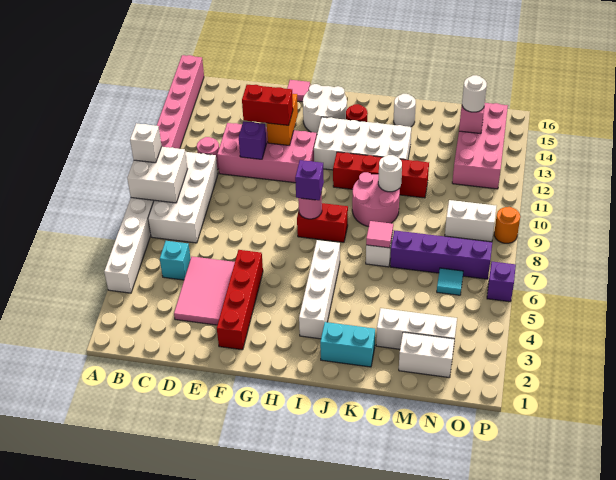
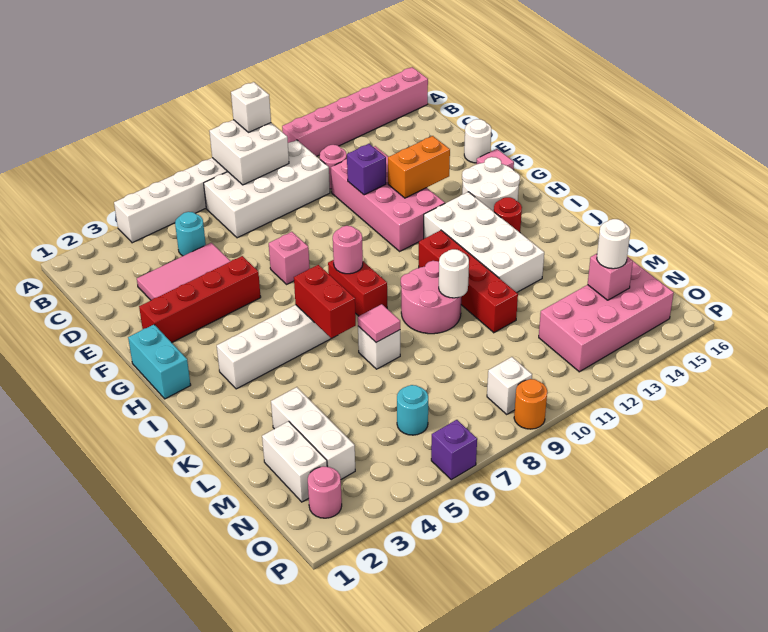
cyan 1x1 brick [160,241,191,280] -> cyan 1x1 round brick [175,212,206,256]
red 1x2 brick [242,85,293,125] -> red 1x2 brick moved to [294,265,356,338]
none -> pink 1x1 brick [269,232,310,284]
purple 1x1 brick [295,160,324,200] -> none
cyan 1x2 brick [320,322,375,367] -> cyan 1x2 brick moved to [128,325,191,399]
white 1x1 round brick [394,94,416,127] -> white 1x1 round brick moved to [464,119,491,163]
purple 1x4 brick [390,230,492,279] -> none
cyan 1x1 tile [437,268,463,295] -> cyan 1x1 round brick [397,385,428,435]
white 1x2 brick [445,200,496,242] -> white 1x1 brick [487,357,532,414]
none -> pink 1x1 round brick [308,466,342,518]

